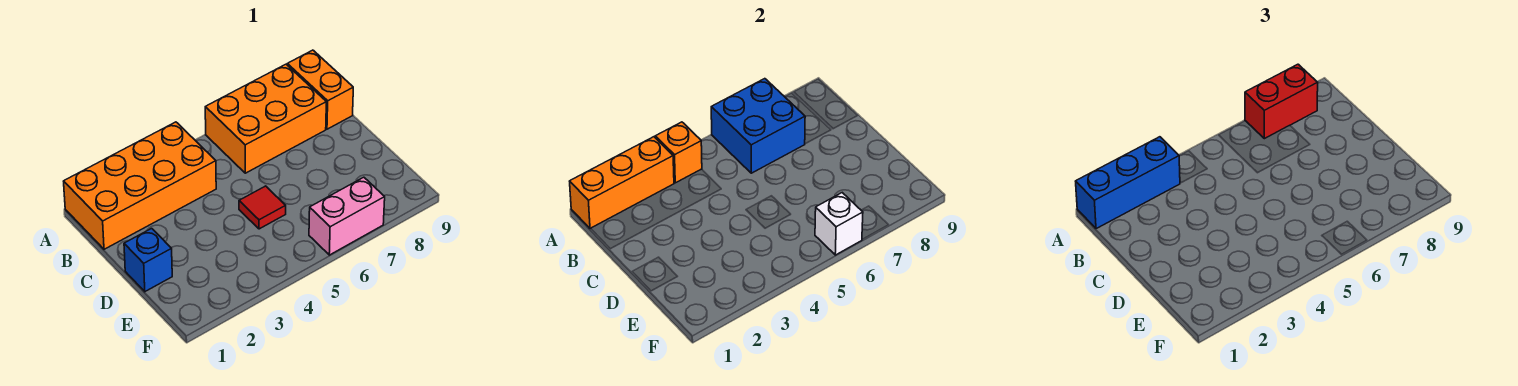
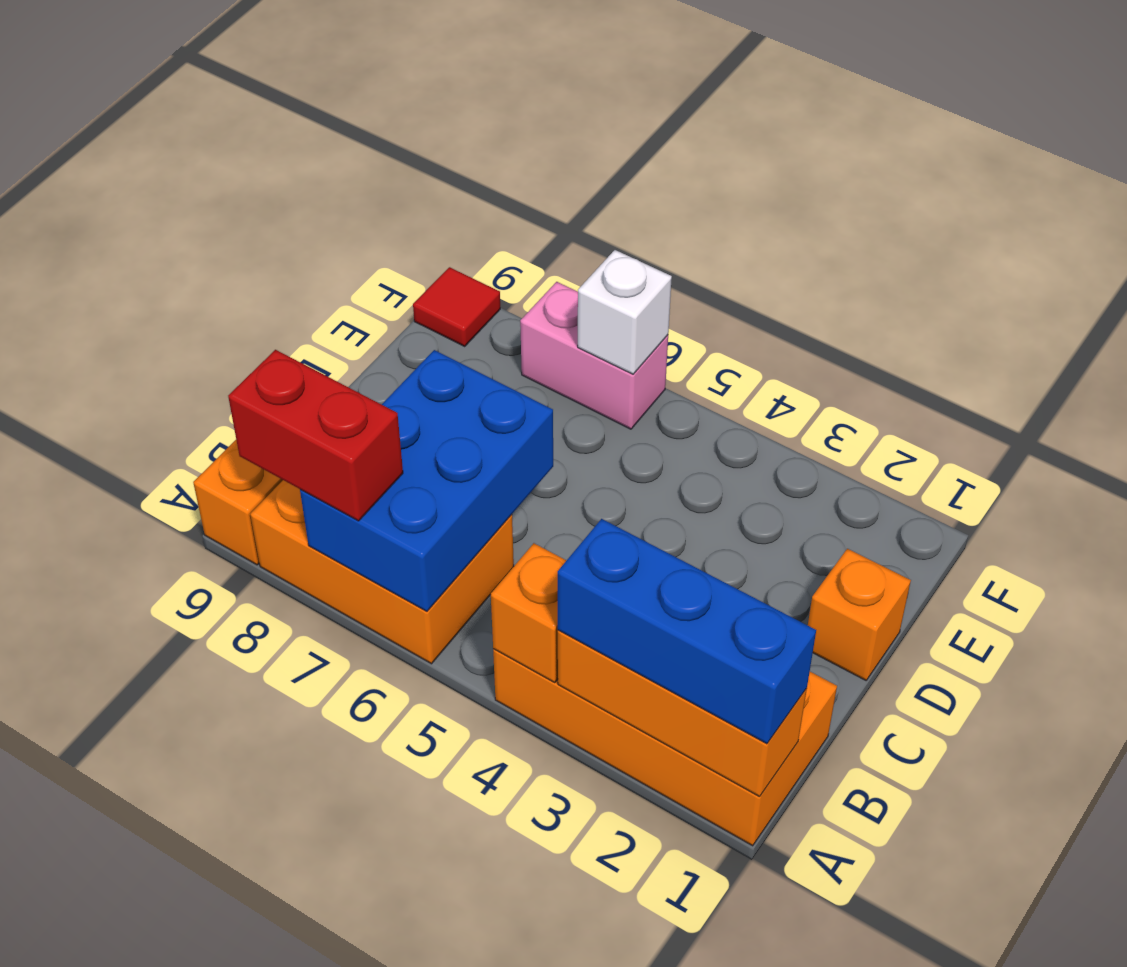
blue 2x2 brick [711,79,805,173] -> blue 2x3 brick [300,350,553,611]
blue 1x1 brick [124,228,172,291] -> orange 1x1 brick [808,549,911,680]
red 1x1 tile [239,186,286,229] -> red 1x1 tile moved to [413,267,500,346]

